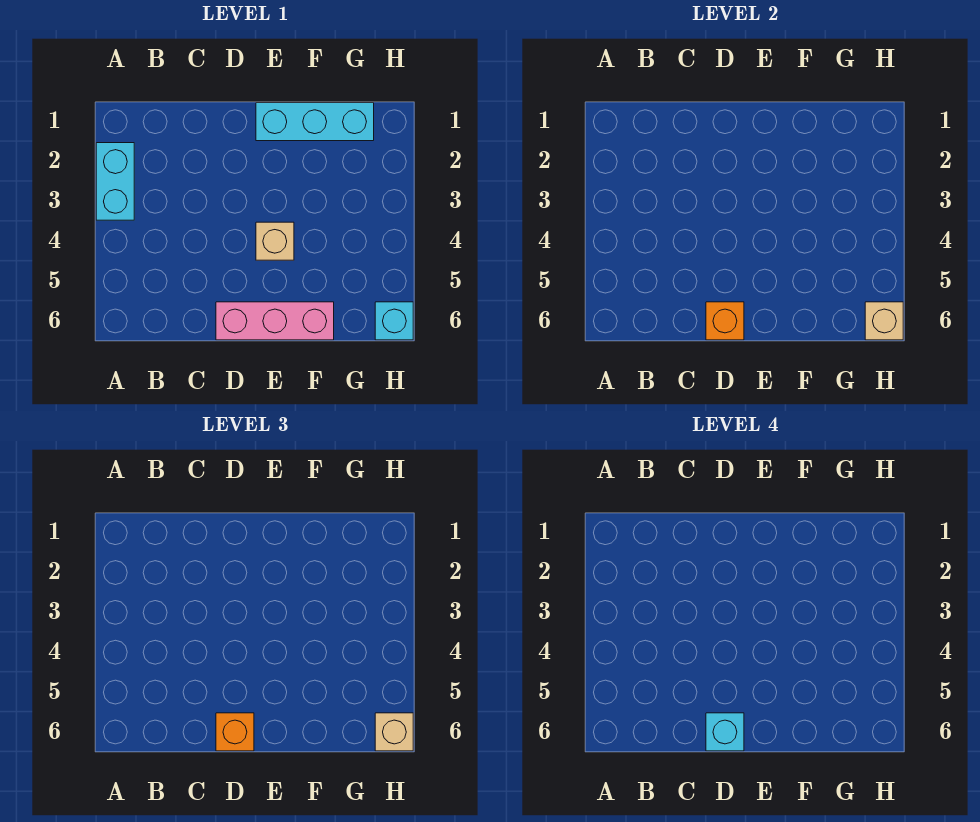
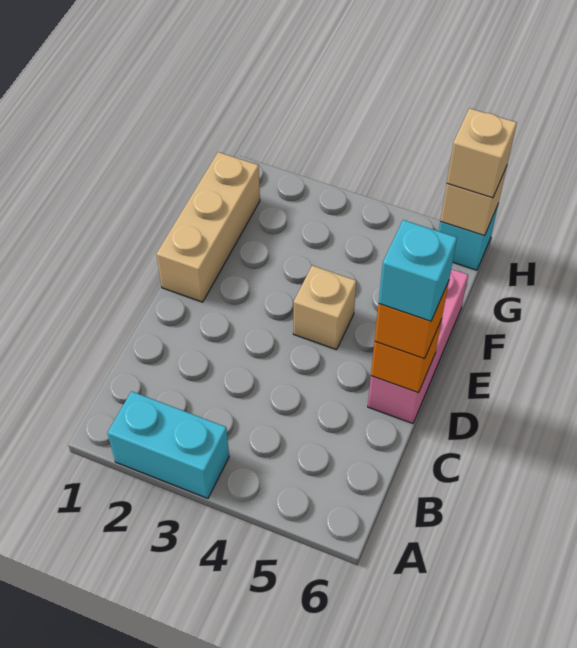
cyan 1x3 brick [256,103,374,141] -> tan 1x3 brick [156,152,260,302]

